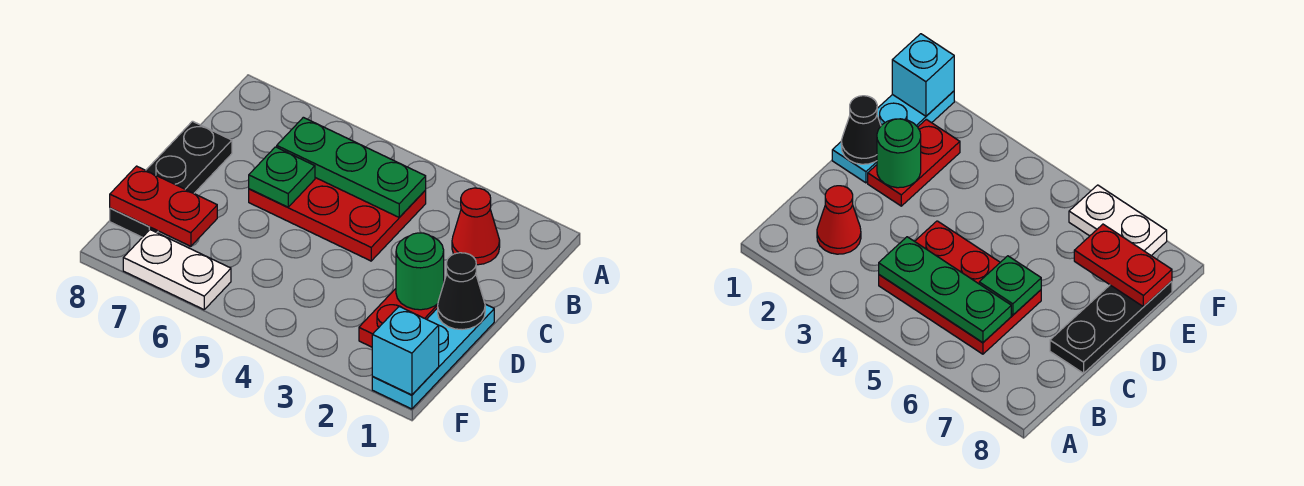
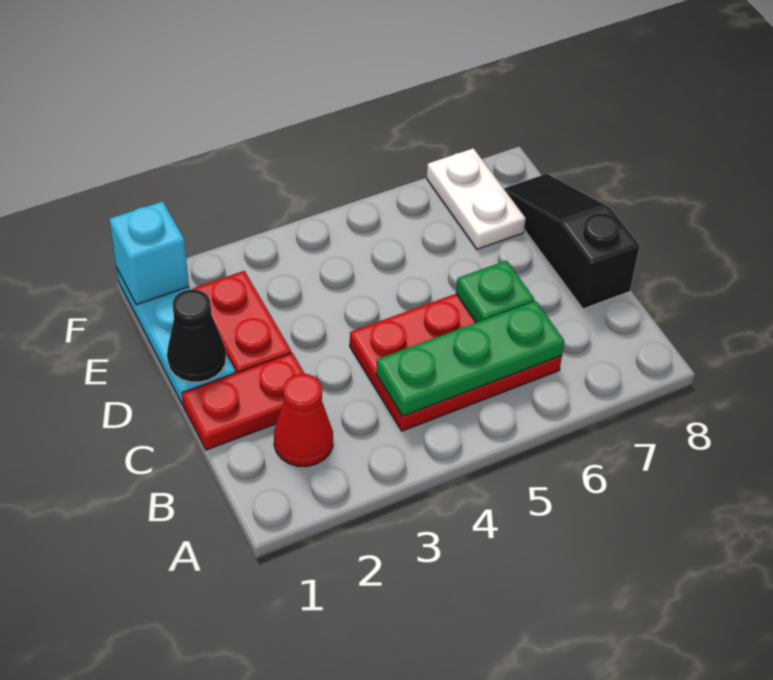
black 1x3 plate [110,121,232,237] -> black 1x3 slope [504,174,640,309]
green 1x1 round brick [396,233,444,310] -> none
red 1x2 plate [110,166,217,247] -> red 1x2 plate moved to [182,353,305,450]
white 1x2 plate [123,230,231,310] -> white 1x2 plate turned to [427,148,526,249]

